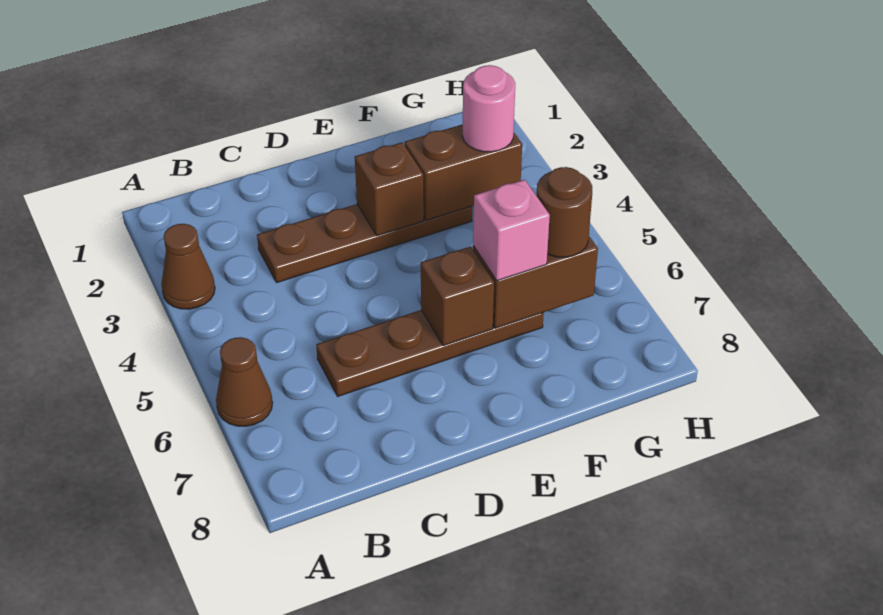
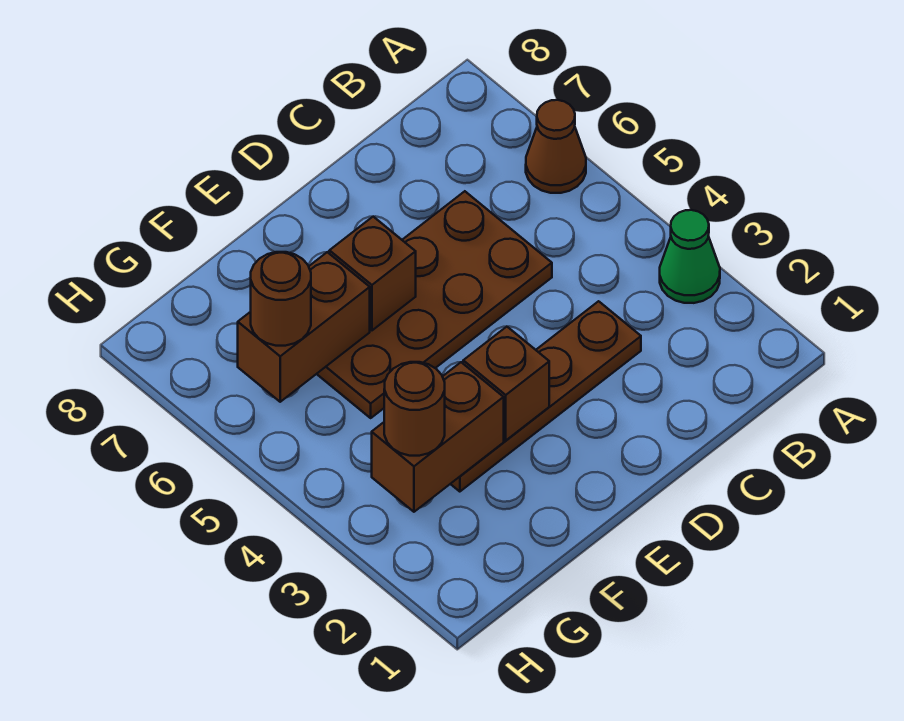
brown 1x1 cone [161,224,215,309] -> green 1x1 cone [660,210,720,303]
brown 1x4 plate [316,310,544,396] -> brown 2x4 plate [317,191,552,418]
pink 1x1 brick [473,180,550,281] -> none
pink 1x1 round brick [463,65,515,152] -> brown 1x1 round brick [384,362,445,456]

